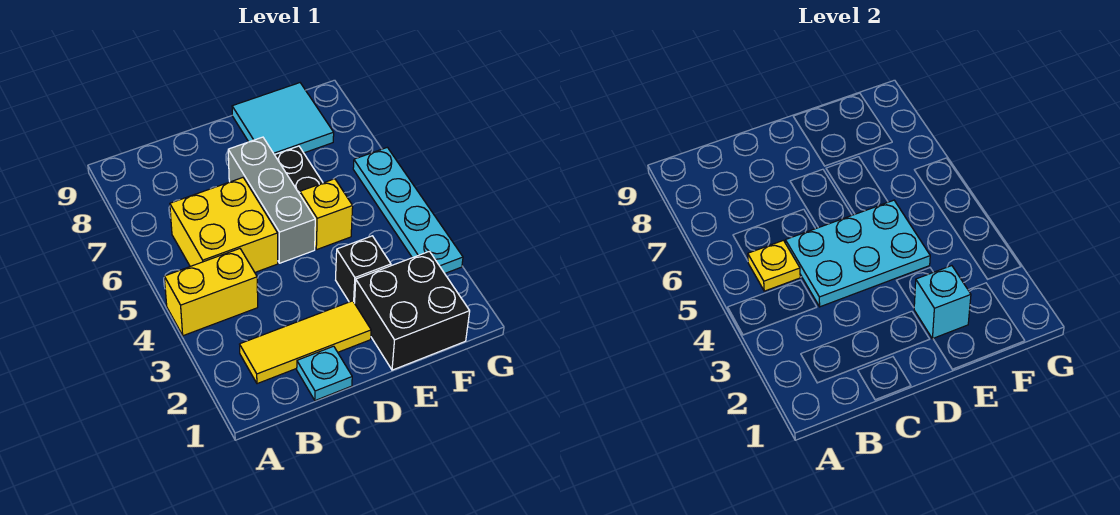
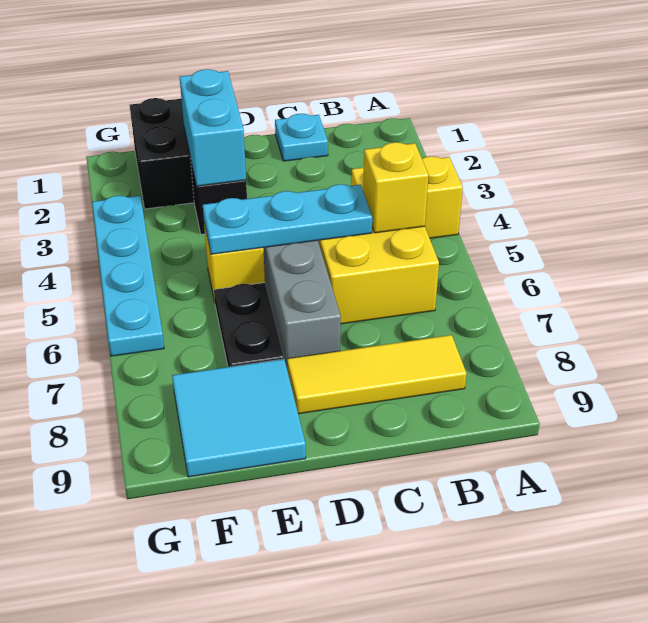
yellow 1x3 tile [240,301,371,384] -> yellow 1x3 tile moved to [287,335,467,414]
yellow 1x1 plate [748,240,800,291] -> yellow 1x1 brick [363,142,429,233]
cyan 2x3 plate [785,200,930,307] -> cyan 1x3 plate [203,184,372,254]
cyan 1x1 brick [914,266,971,339] -> cyan 1x2 brick [180,69,246,186]

